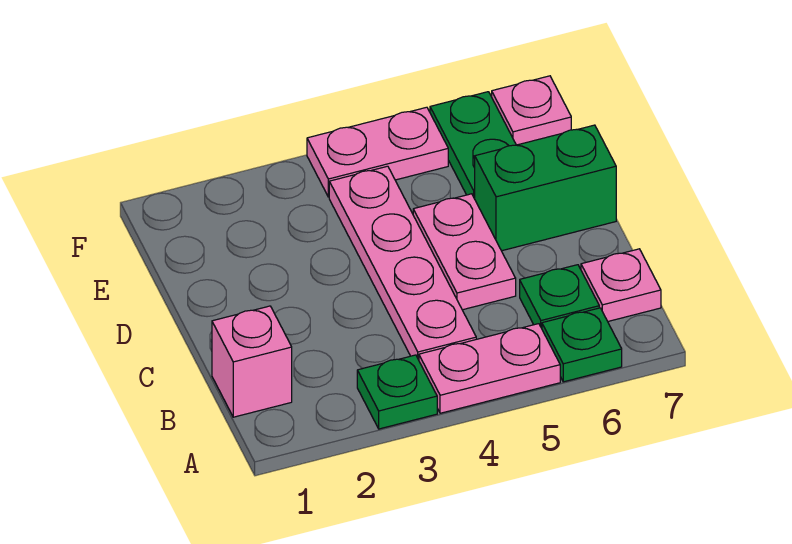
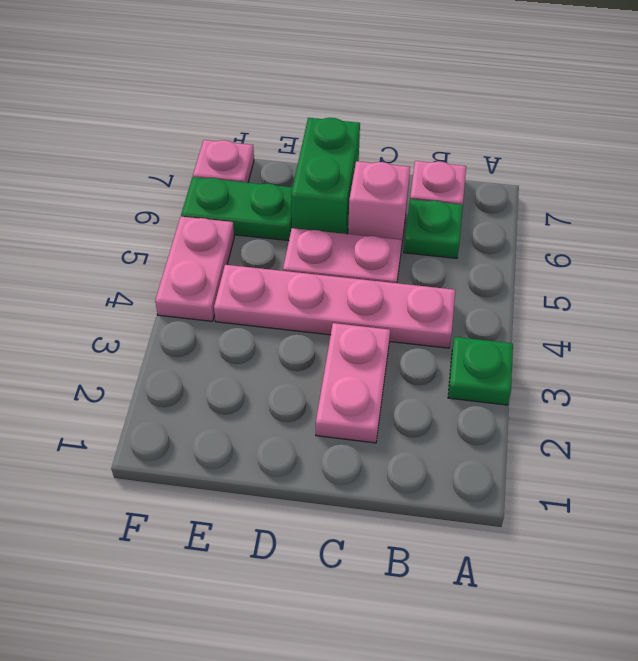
pink 1x2 plate [419,324,560,413] -> pink 1x2 plate moved to [316,323,390,443]
green 1x1 plate [542,308,622,382] -> none
pink 1x1 brick [212,306,292,417] -> pink 1x1 brick moved to [348,161,410,248]

